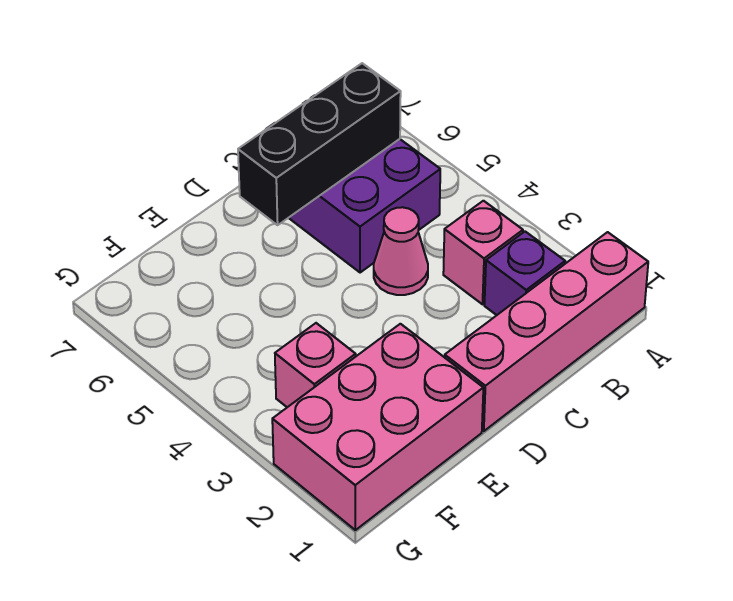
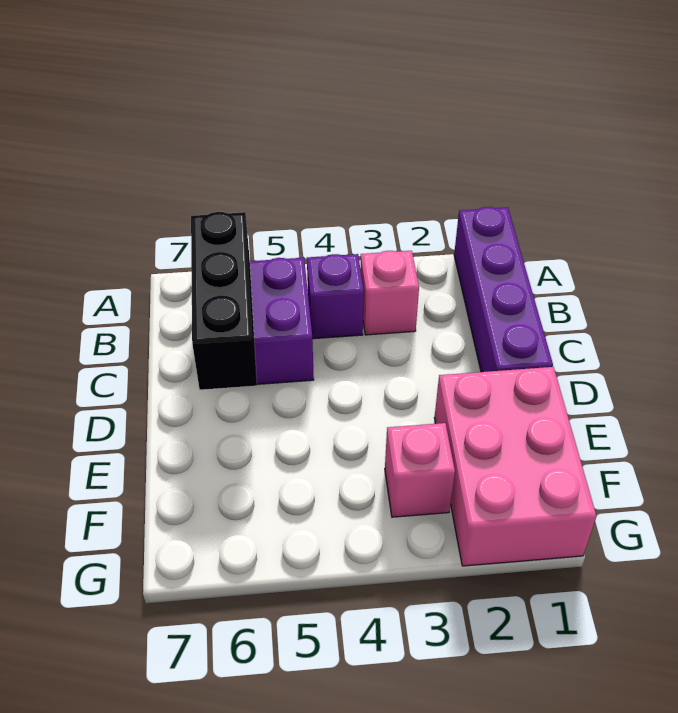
pink 1x4 brick [445,232,648,431] -> purple 1x4 brick [454,207,553,372]
purple 1x1 brick [484,232,565,315] -> purple 1x1 brick moved to [307,254,364,339]
pink 1x1 cone [374,207,428,295] -> none

